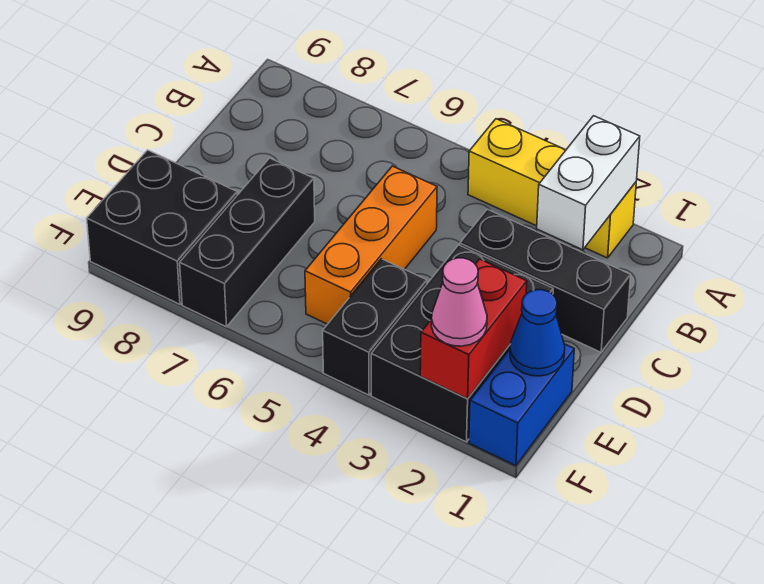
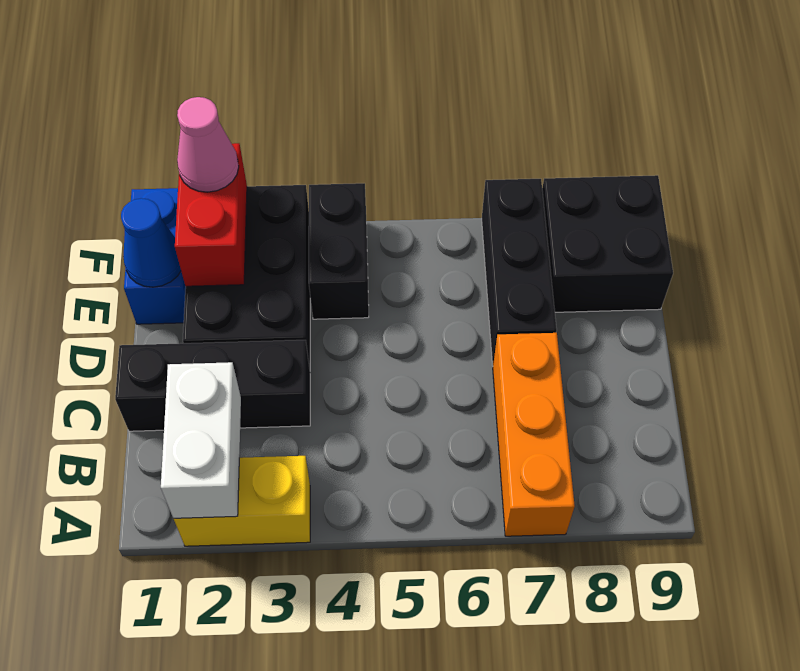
yellow 1x3 brick [468,119,636,258] -> yellow 1x2 brick [174,456,310,546]
orange 1x3 brick [305,166,437,324] -> orange 1x3 brick moved to [493,333,575,536]

